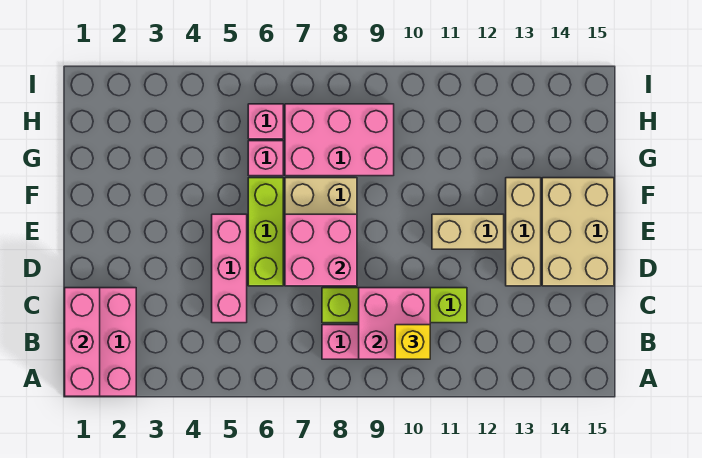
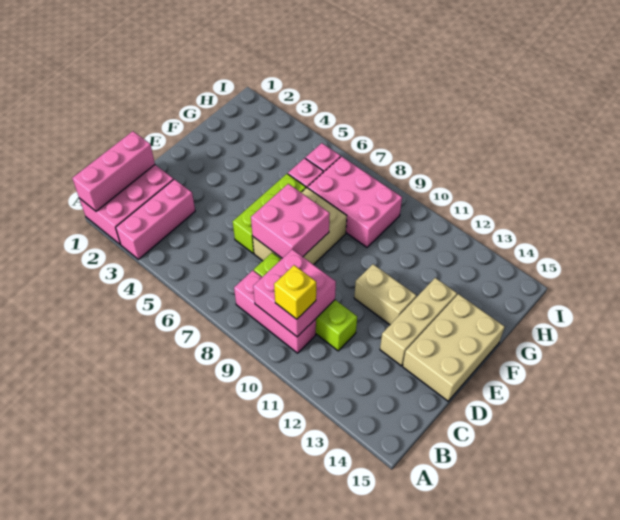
pink 1x3 brick [212,214,247,323] -> pink 1x3 brick moved to [116,179,195,259]

